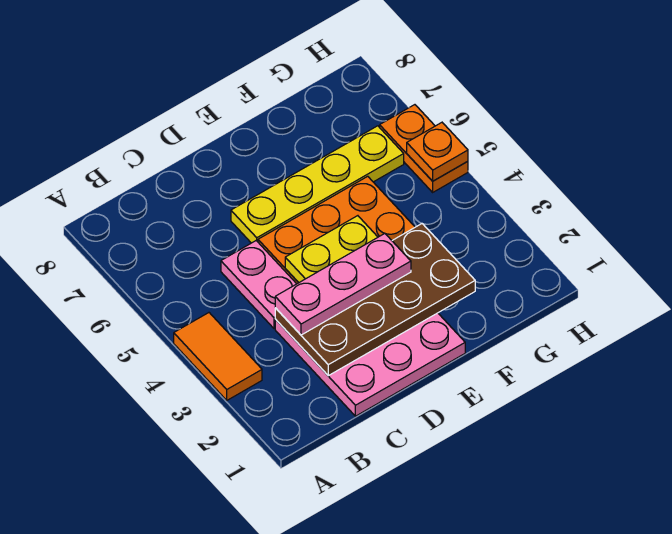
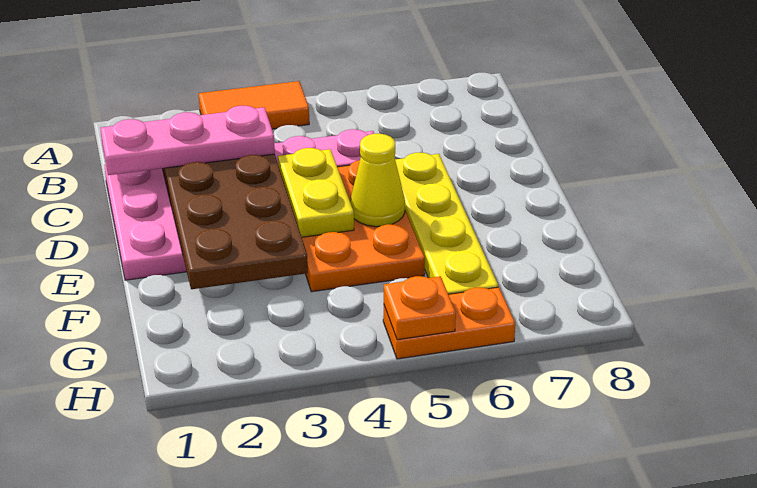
pink 1x3 plate [275,233,411,335] -> pink 1x3 plate turned to [101,106,275,175]
none -> yellow 1x1 cone [350,134,405,227]

